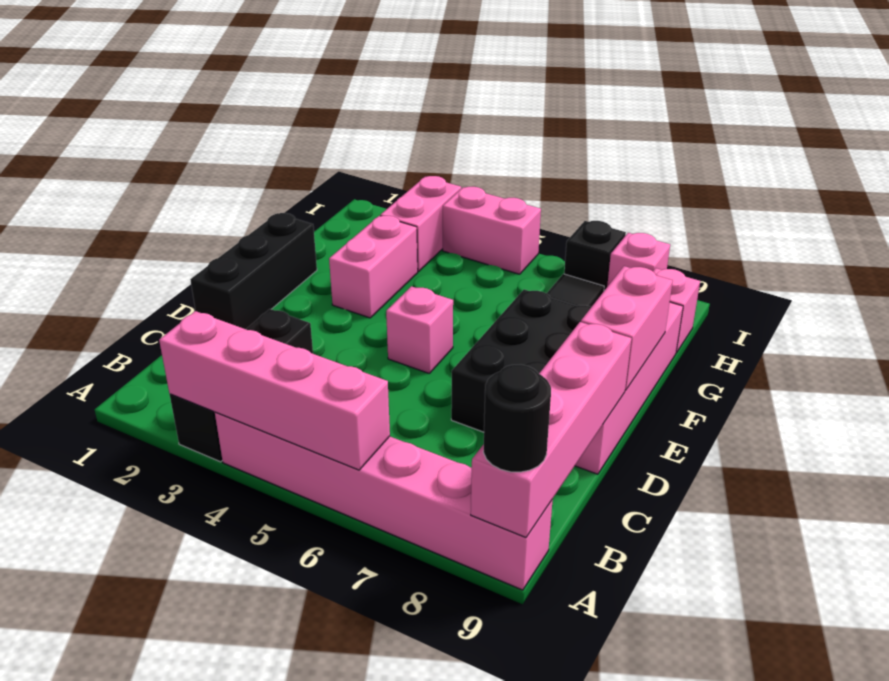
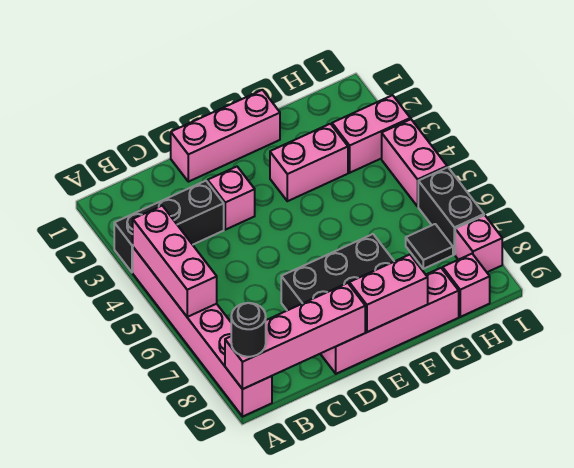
pink 1x4 brick [159,311,390,470] -> pink 1x3 brick [133,206,217,317]
black 1x3 brick [190,213,317,329] -> pink 1x3 brick [171,90,280,182]
pink 1x1 brick [386,286,453,373] -> pink 1x1 brick moved to [208,167,255,230]
black 1x1 brick [564,221,626,291] -> black 1x2 brick [418,167,484,255]

